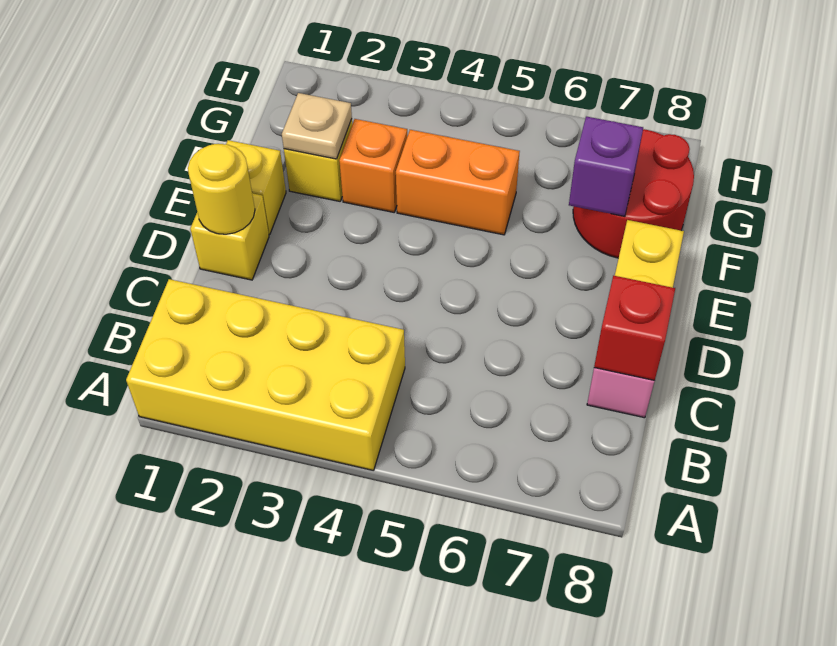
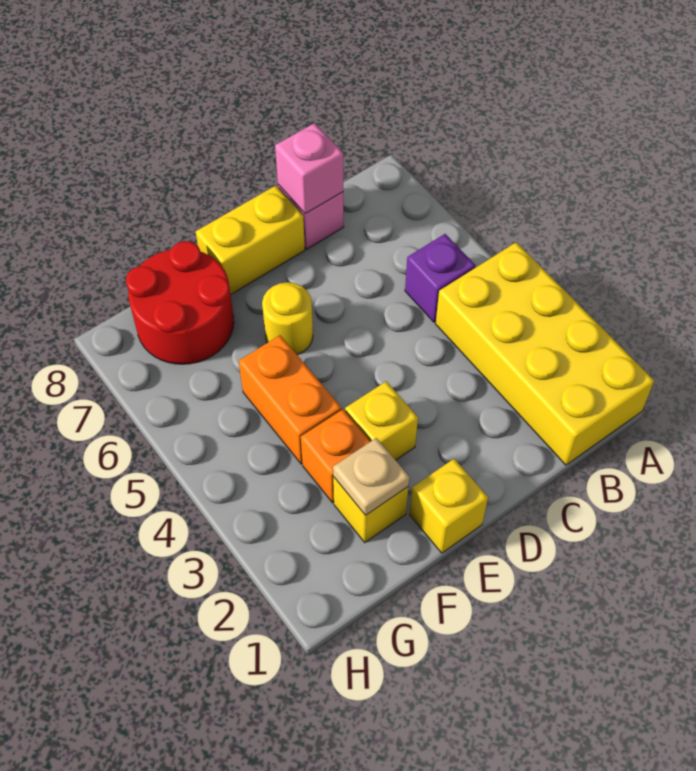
red 1x1 brick [594,276,675,380] -> pink 1x1 brick [275,123,343,214]
yellow 1x1 brick [190,193,269,280] -> yellow 1x1 brick moved to [345,381,418,460]
yellow 1x1 round brick [188,144,255,234] -> yellow 1x1 round brick moved to [262,282,313,355]
purple 1x1 brick [569,117,643,217] -> purple 1x1 brick moved to [405,234,476,322]

